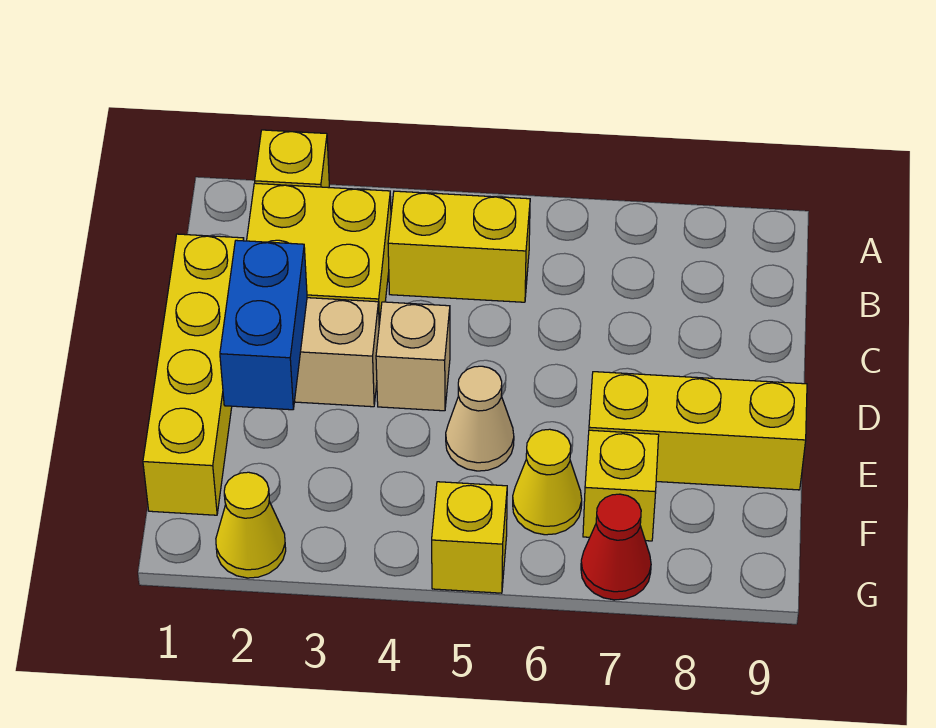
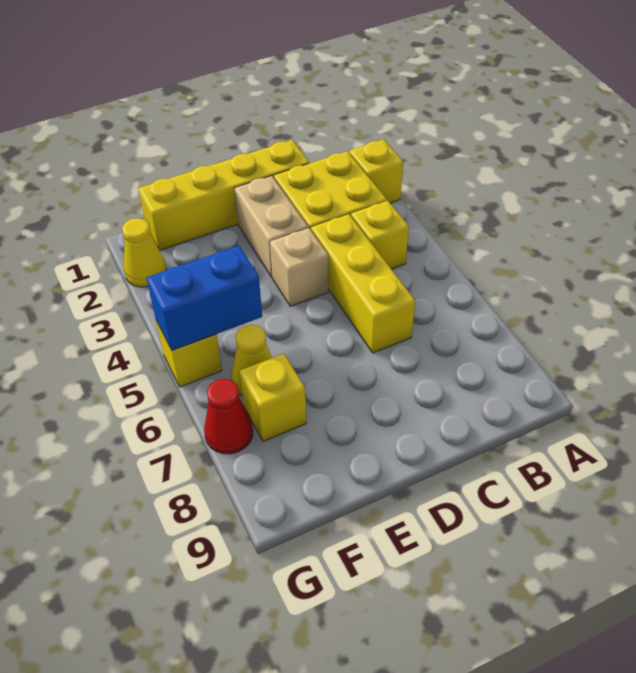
yellow 1x2 brick [388,191,530,302] -> yellow 1x1 brick [351,201,409,269]
blue 1x2 brick [220,240,307,410] -> blue 1x2 brick moved to [147,246,262,350]
tan 1x1 cone [446,366,514,471] -> none
yellow 1x3 brick [589,372,807,490] -> yellow 1x3 brick moved to [311,214,415,353]

